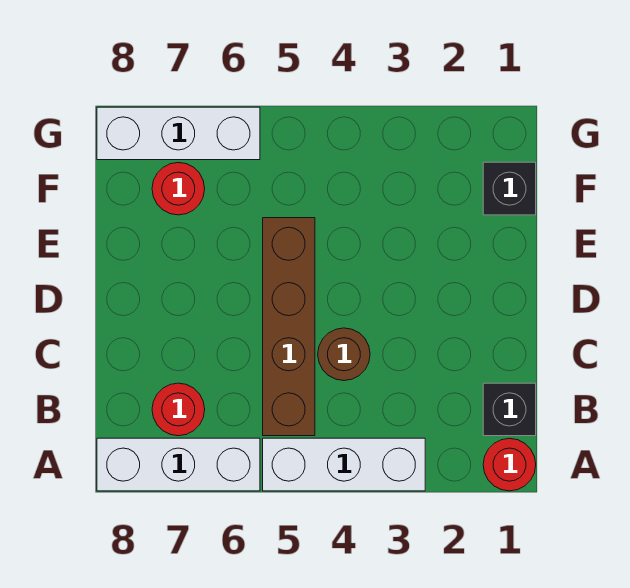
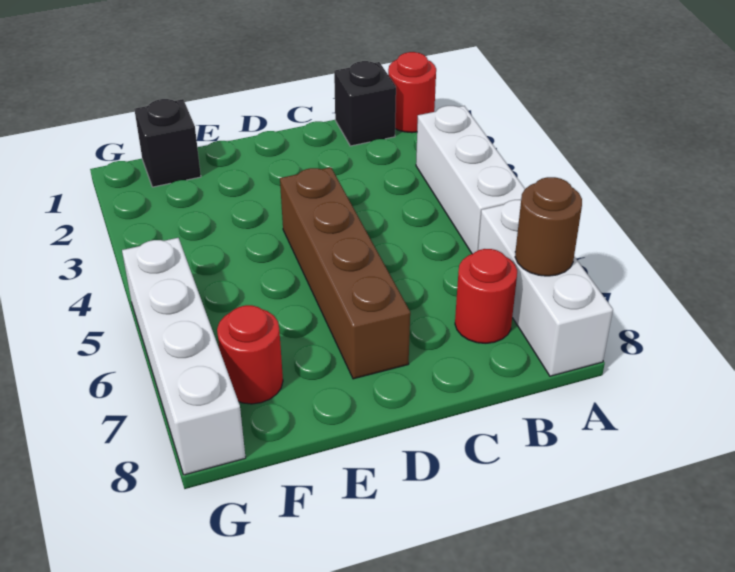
brown 1x4 brick [263,218,315,436] -> brown 1x4 brick turned to [280,167,410,379]
brown 1x1 round brick [318,328,370,381] -> brown 1x1 round brick moved to [515,177,582,276]
white 1x3 brick [97,107,260,160] -> white 1x4 brick [122,238,246,475]

